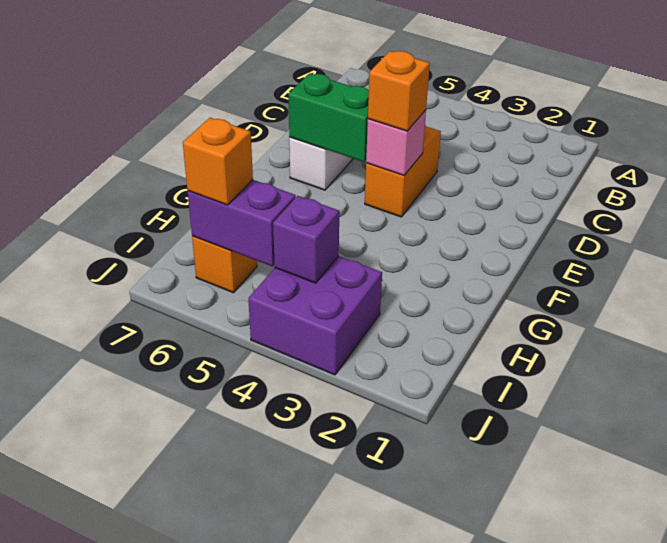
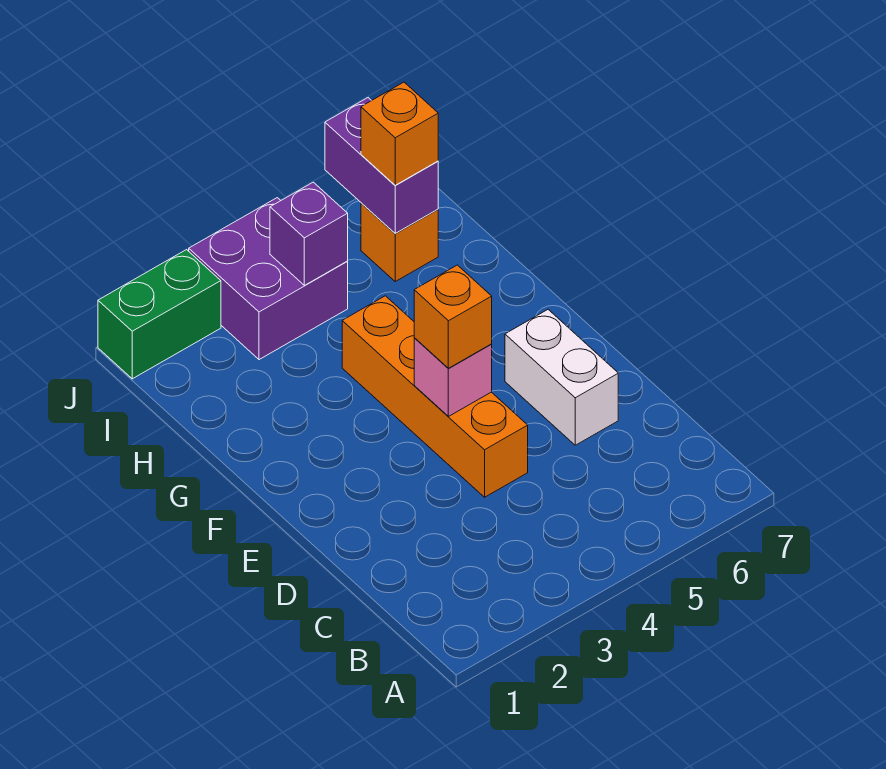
orange 1x2 brick [365,125,441,217] -> orange 1x4 brick [342,296,528,497]
green 1x2 brick [288,73,369,162] -> green 1x2 brick moved to [98,250,221,379]
purple 1x2 brick [188,180,296,267] -> purple 1x2 brick turned to [325,98,438,234]

